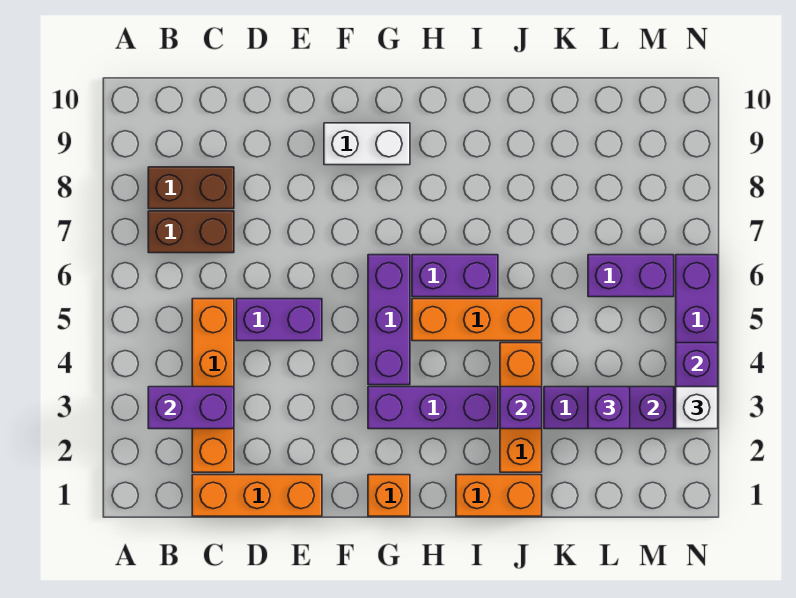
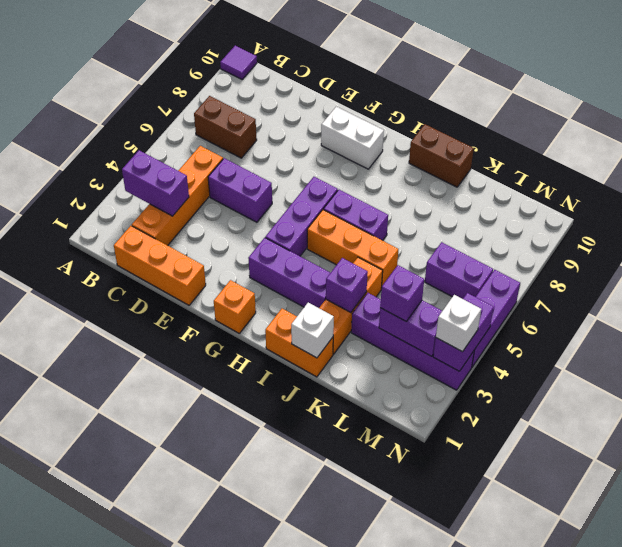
none -> purple 1x1 tile [220,46,257,79]
brown 1x2 brick [148,167,234,209] -> brown 1x2 brick moved to [409,124,474,187]
none -> white 1x1 brick [291,303,334,358]

